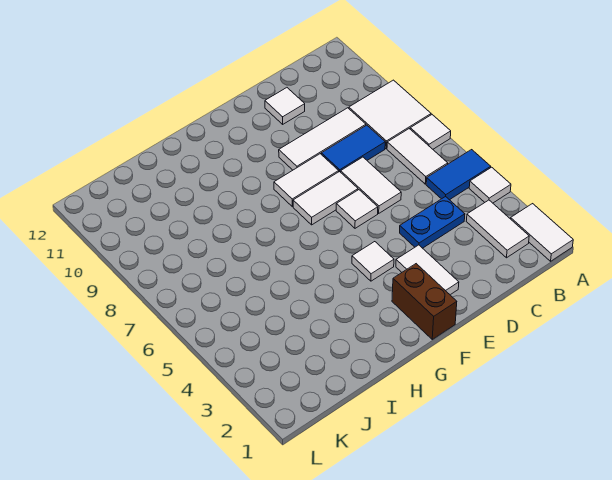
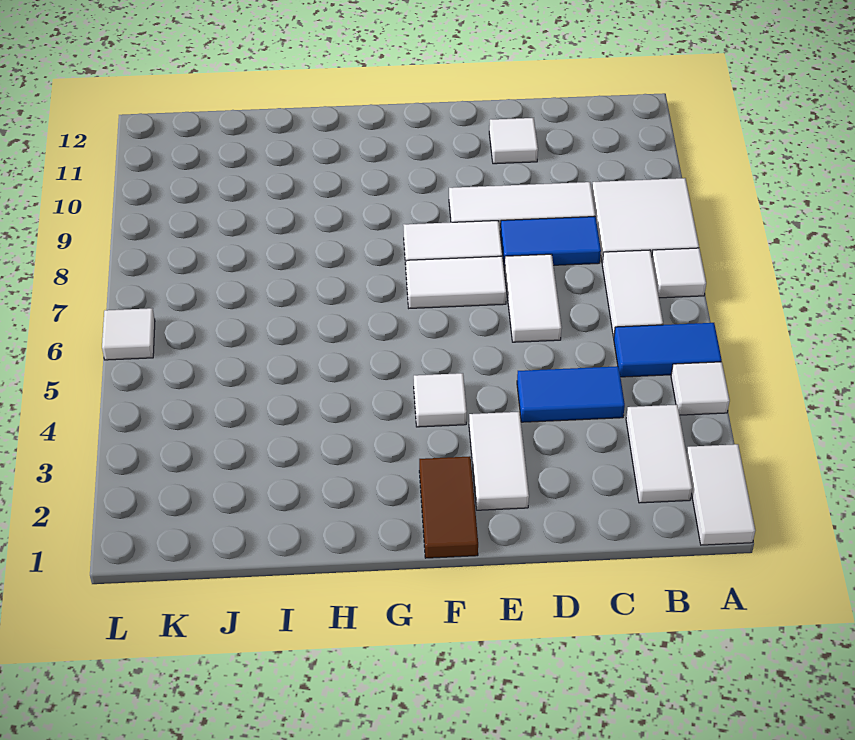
blue 1x2 plate [400,196,465,248] -> blue 1x2 tile [517,366,625,422]
white 1x1 tile [336,190,378,228] -> white 1x1 tile moved to [102,308,155,360]
brown 1x2 brick [392,264,457,339] -> brown 1x2 tile [419,456,478,558]

